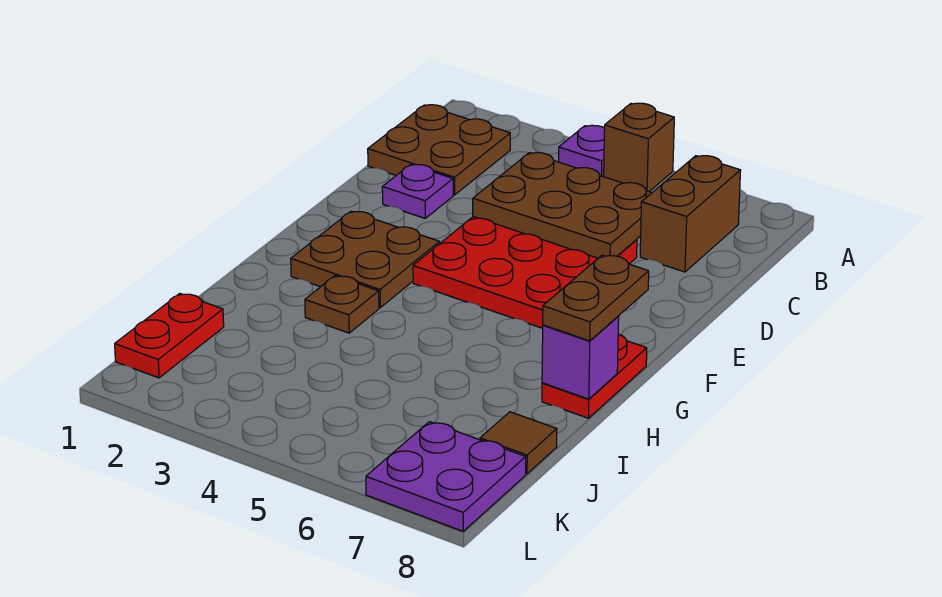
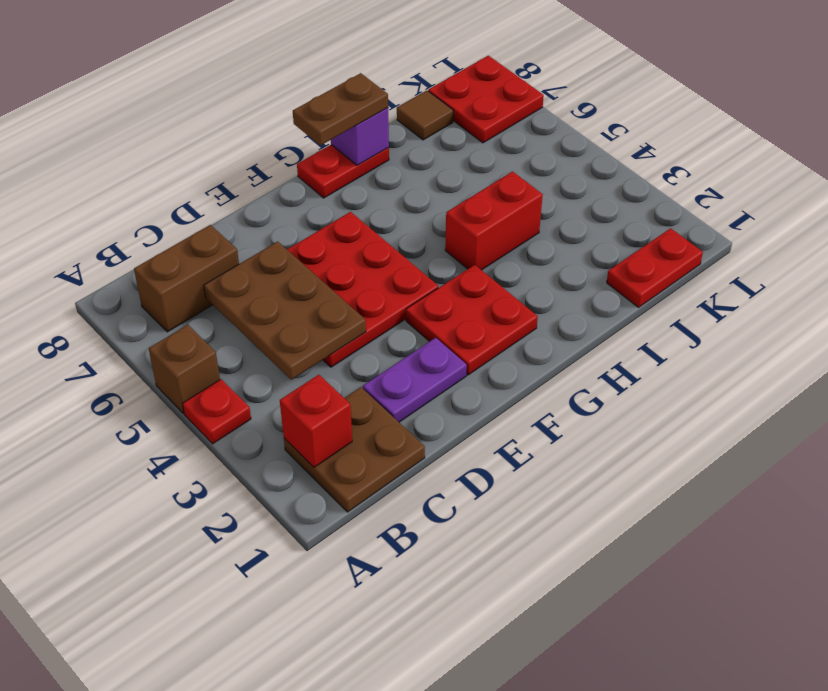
purple 1x1 plate [559,125,605,177] -> red 1x1 plate [183,379,251,444]
none -> red 1x1 brick [280,375,352,467]
purple 1x1 plate [382,164,453,218] -> purple 1x2 plate [363,338,467,422]
brown 2x2 plate [291,211,440,308] -> red 2x2 plate [406,265,538,375]
brown 1x1 plate [305,276,379,333] -> none
none -> red 1x2 brick [445,172,543,270]
purple 2x2 plate [366,422,526,531] -> red 2x2 plate [428,56,544,143]

